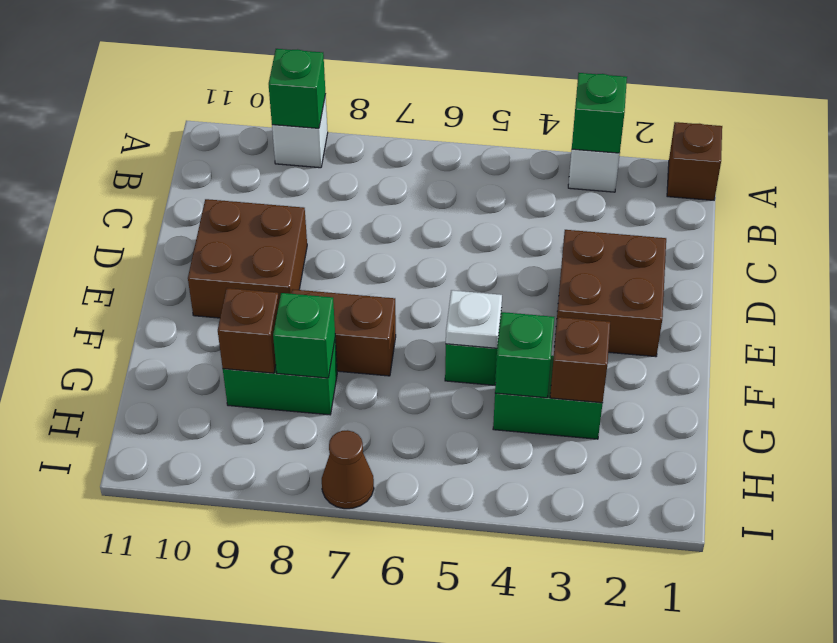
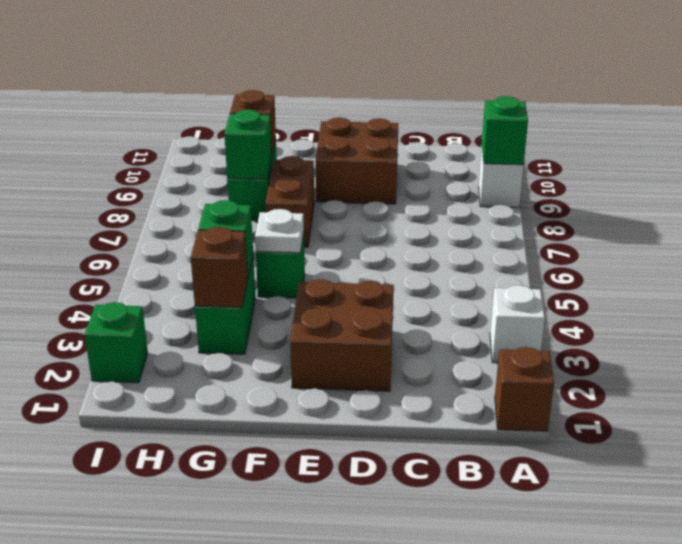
green 1x1 brick [572,73,627,153] -> green 1x1 brick moved to [85,302,148,383]
brown 1x1 cone [322,430,374,509] -> none

